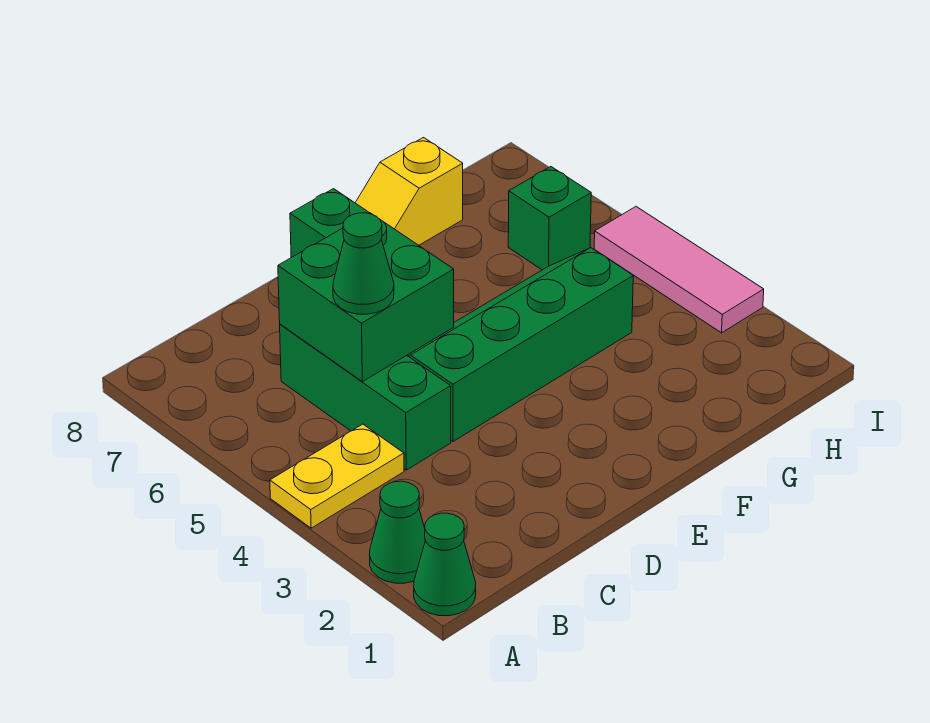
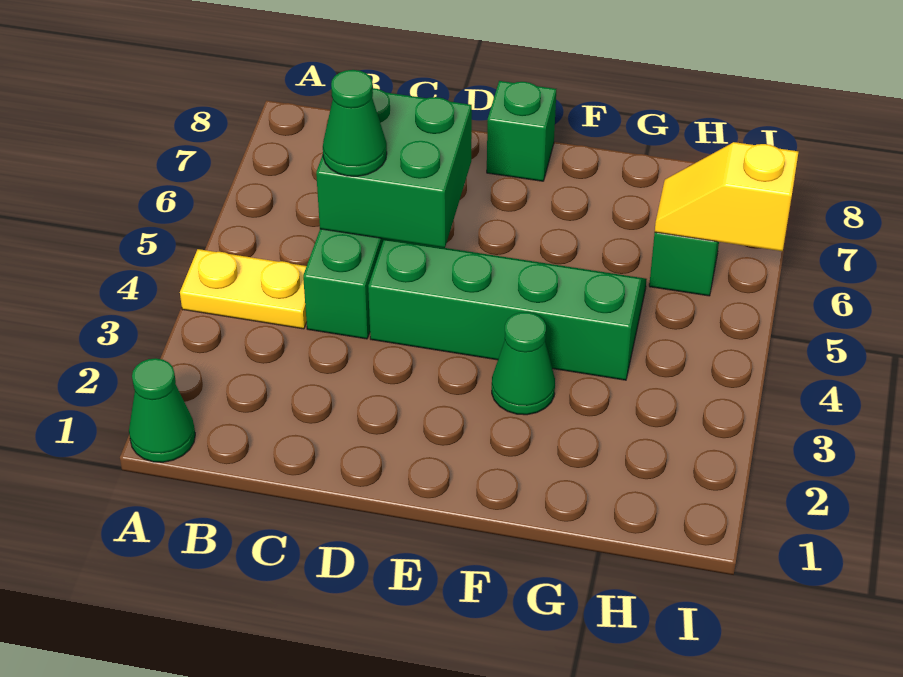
green 1x1 cone [369,481,425,583] -> green 1x1 cone moved to [492,312,555,415]
yellow 1x2 slope [355,138,463,245] -> yellow 1x2 slope moved to [655,142,798,251]
pink 1x3 tile [594,207,764,333] -> none

